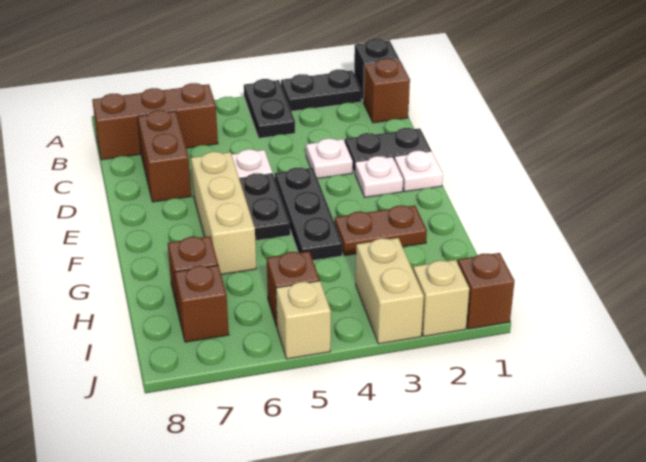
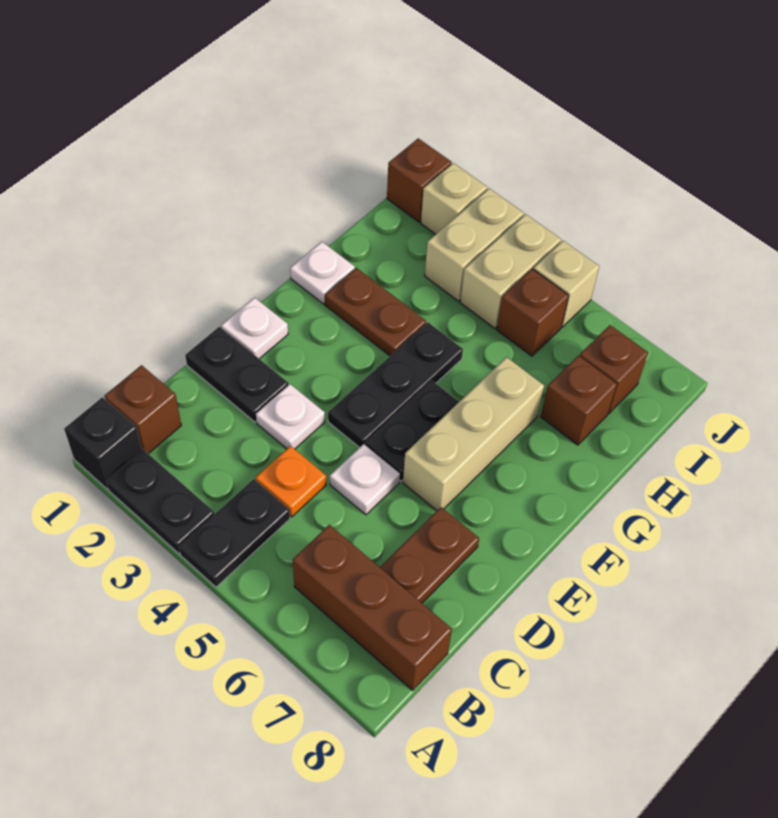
none -> orange 1x1 plate [256,446,326,517]
brown 1x2 brick [138,110,191,202] -> brown 1x2 plate [380,507,479,603]
white 1x1 plate [355,156,403,197] -> white 1x1 plate moved to [290,242,355,304]
none -> tan 1x2 brick [460,214,561,328]

